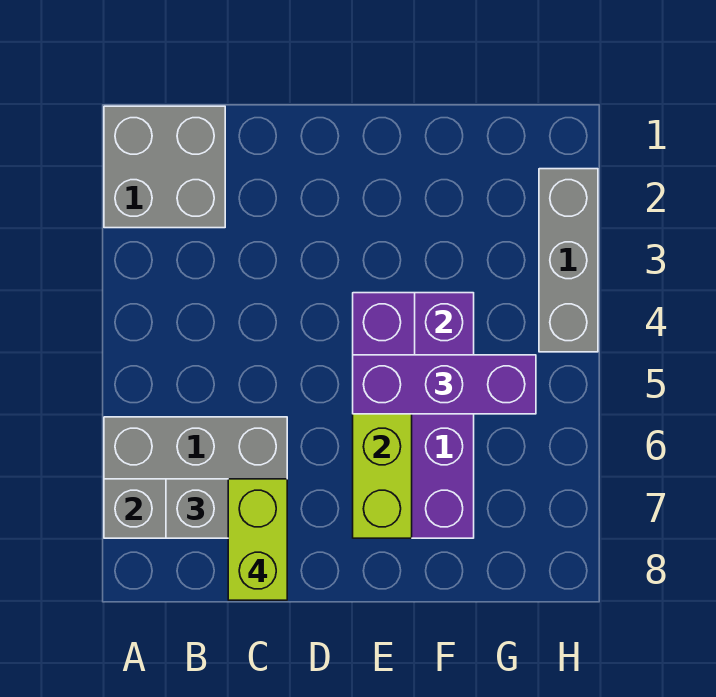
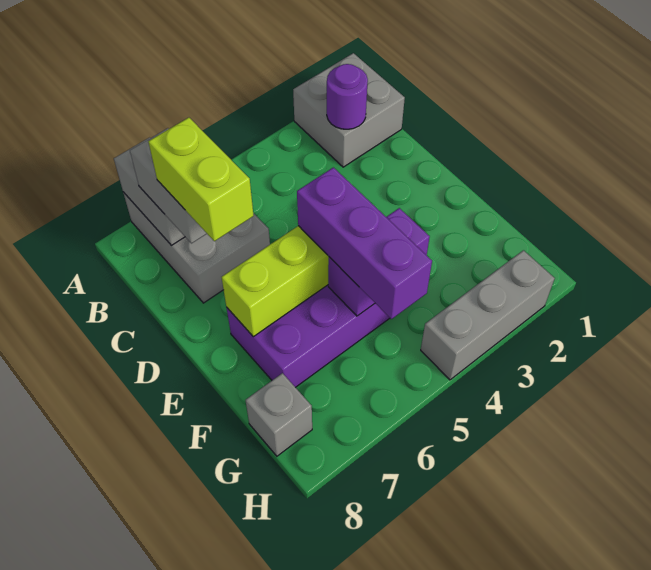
none -> purple 1x1 round brick [327,64,368,129]
lime 1x2 brick [228,479,287,600] -> lime 1x2 brick turned to [148,118,254,241]
none -> grey 1x1 brick [246,373,312,456]

